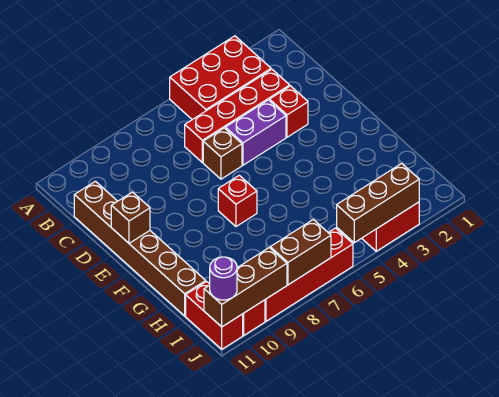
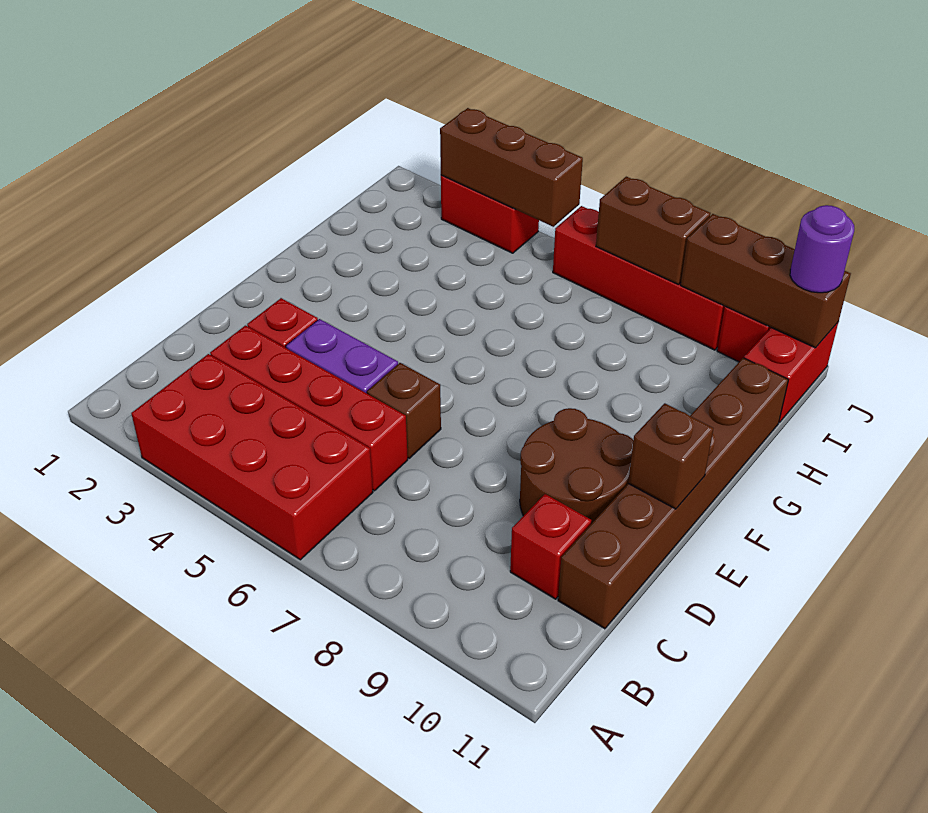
red 2x3 brick [170,36,271,120] -> red 2x4 brick [131,354,373,560]
none -> brown 2x2 round brick [520,408,633,524]
red 1x1 brick [218,175,257,226] -> red 1x1 brick moved to [510,494,591,599]

